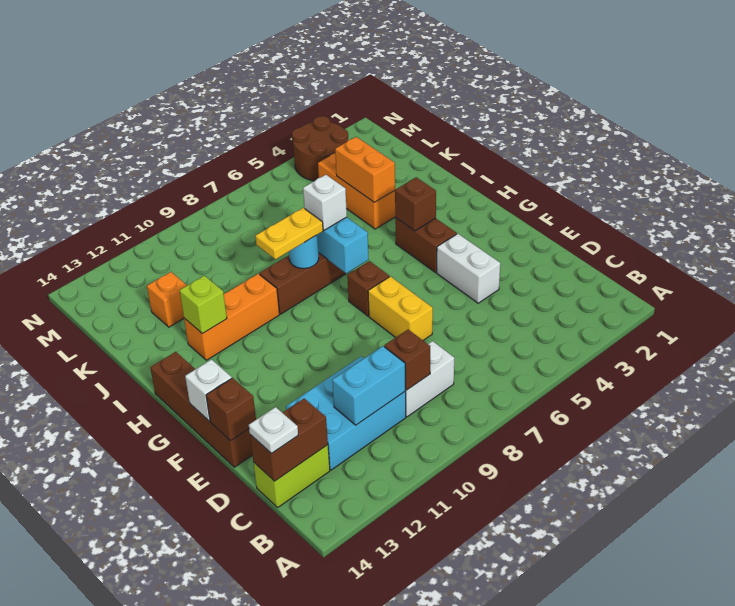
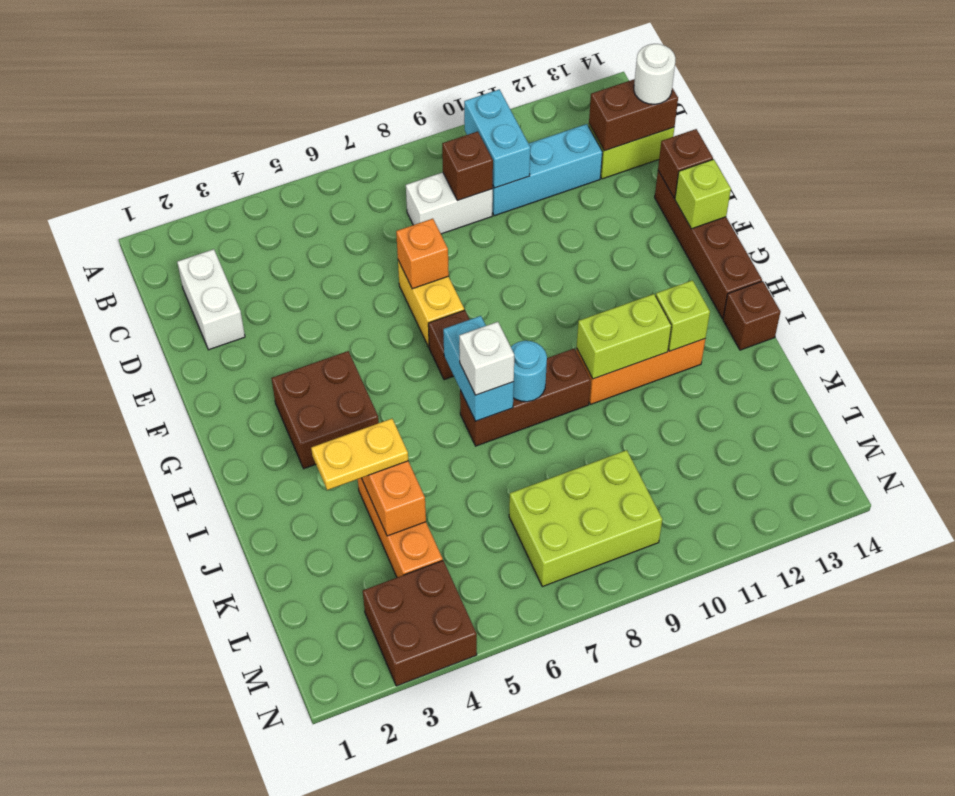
cyan 2x3 brick [286,356,406,470] -> cyan 1x3 brick [492,124,602,216]
cyan 1x2 brick [332,346,405,425] -> cyan 1x2 brick turned to [464,89,531,188]
white 1x1 plate [249,407,298,454] -> white 1x1 round brick [634,44,675,104]
white 1x2 brick [437,234,500,303] -> white 1x2 brick moved to [177,249,245,350]
white 1x1 brick [185,360,232,421] -> lime 1x1 brick [675,159,731,229]
brown 1x2 brick [395,218,457,272] -> brown 2x2 brick [272,351,379,469]
brown 1x1 brick [395,177,436,231] -> brown 1x1 brick moved to [723,281,780,350]
yellow 1x2 plate [255,208,323,259] -> yellow 1x2 plate moved to [311,419,408,490]
none -> lime 1x2 brick [577,294,671,379]
orange 1x1 brick [147,272,187,327] -> orange 1x1 brick moved to [396,219,449,289]
none -> lime 2x3 brick [509,450,662,587]
brown 2x2 round brick [292,116,348,181] -> brown 2x2 brick [363,561,477,686]

